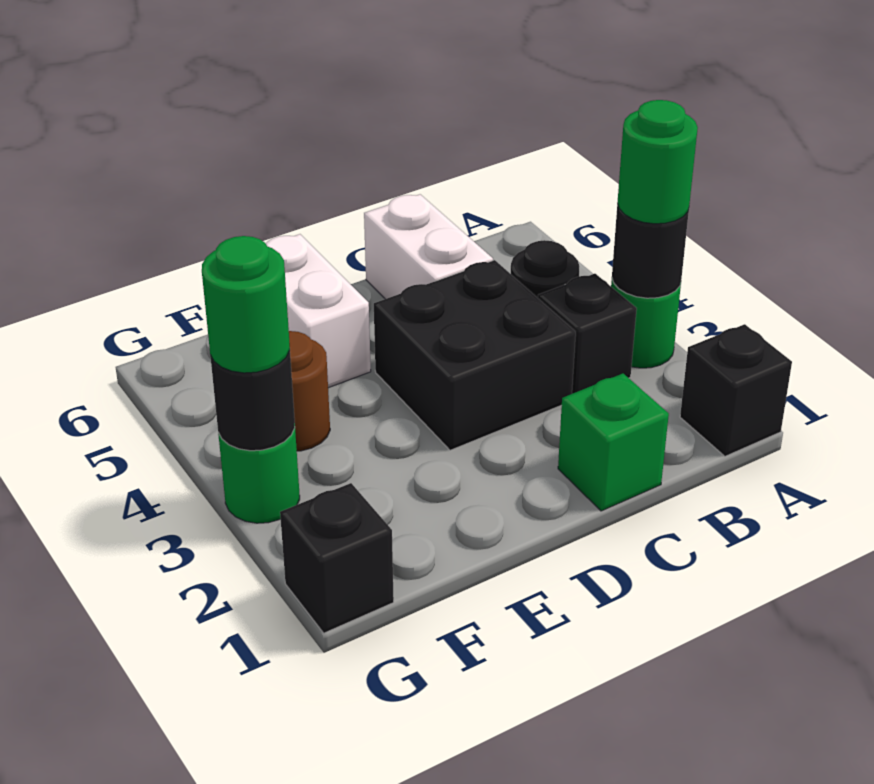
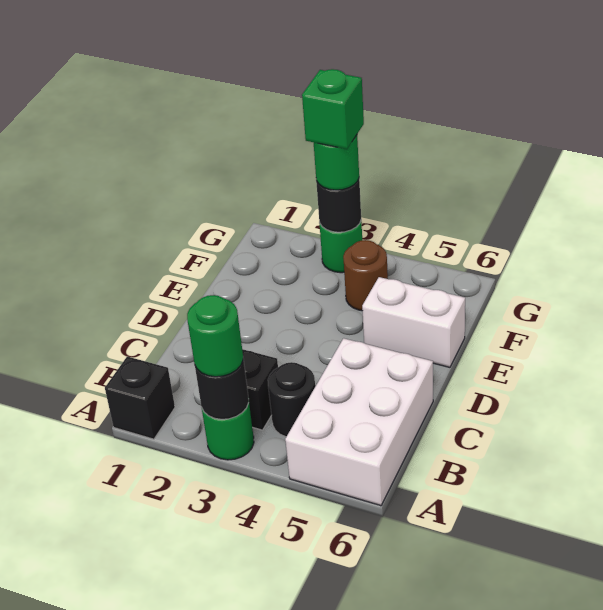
green 1x1 brick [558,374,669,511] -> green 1x1 brick moved to [302,69,364,149]
black 2x2 brick [374,260,576,450] -> none
white 1x2 brick [364,194,493,299] -> white 2x3 brick [285,338,433,506]
black 1x1 brick [280,483,394,633] -> none

